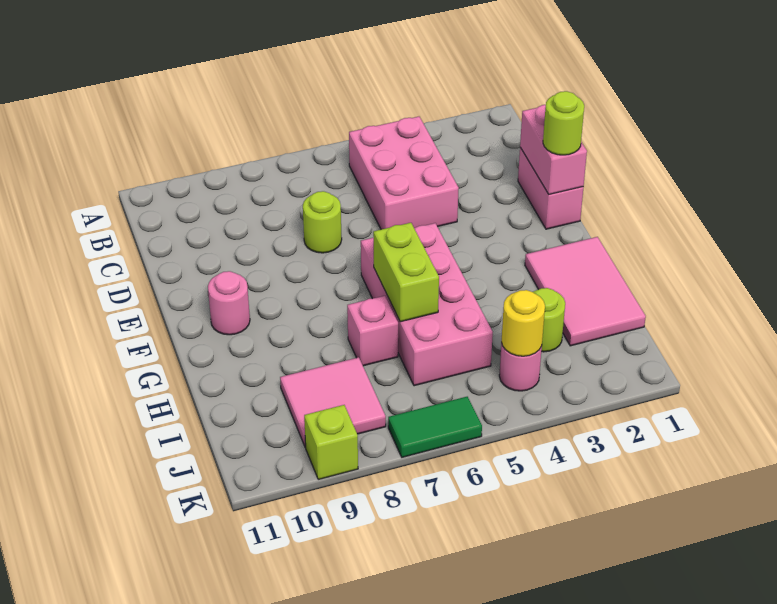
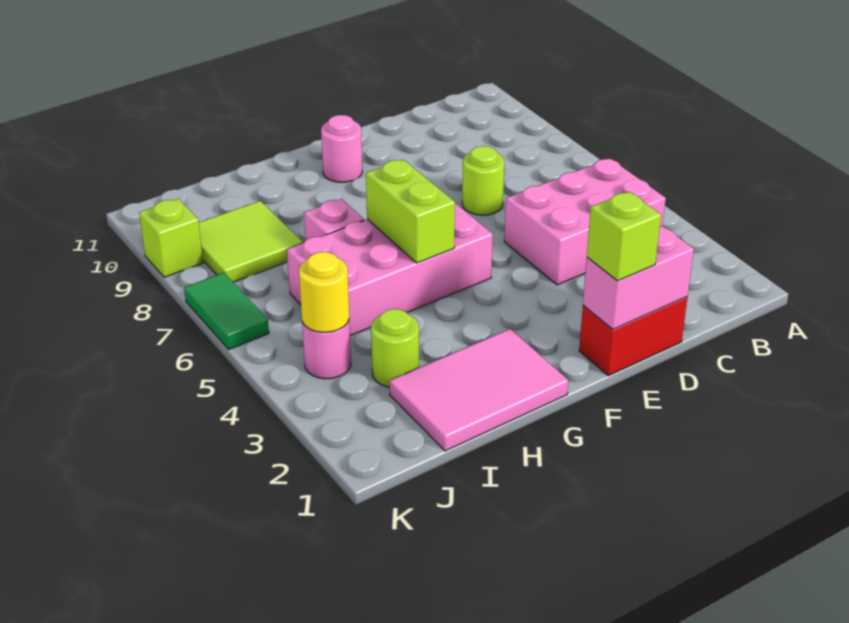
pink 1x2 brick [518,148,583,229] -> red 1x2 brick [579,297,687,376]
lime 1x1 round brick [543,91,584,155] -> lime 1x1 brick [587,192,661,281]
lime 1x2 brick [373,223,439,322] -> lime 1x2 brick turned to [366,160,455,263]
pink 2x2 tile [280,357,386,448] -> lime 2x2 tile [199,201,303,282]

